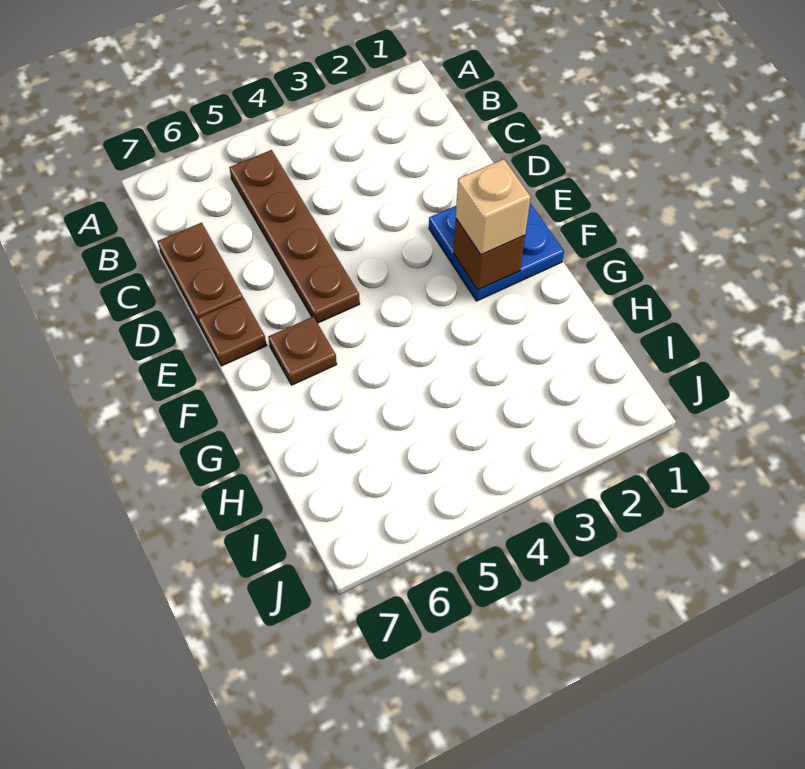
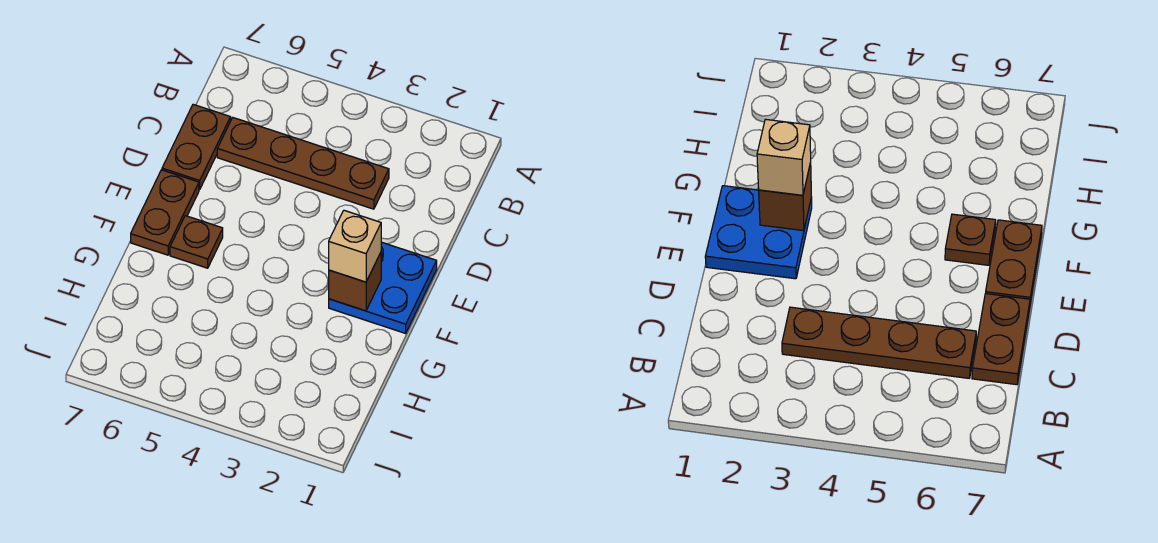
brown 1x4 plate [229,150,360,323] -> brown 1x4 plate turned to [217,118,389,209]
brown 1x1 plate [199,298,267,366] -> brown 1x2 plate [131,170,199,255]

